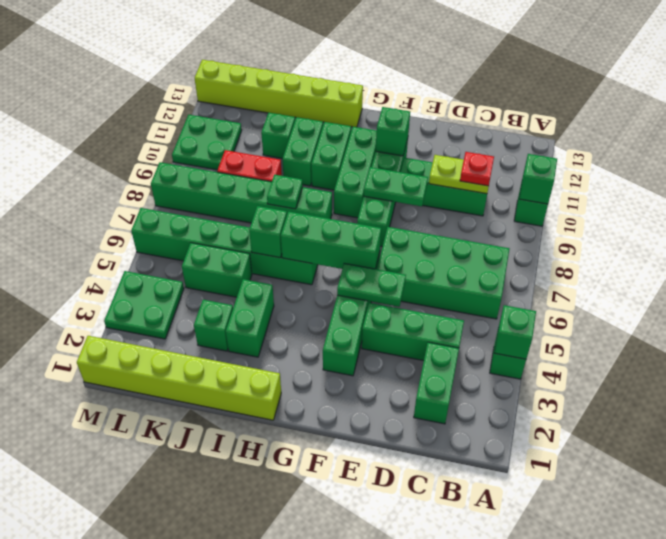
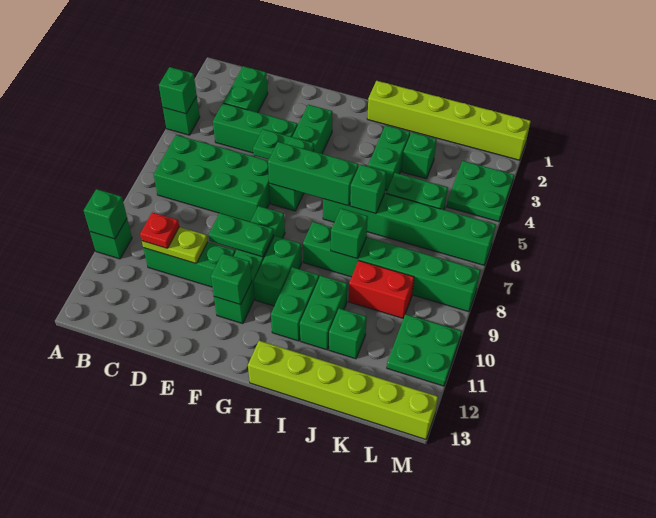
green 1x3 brick [334,127,377,218] -> green 1x2 brick [254,236,302,306]
green 1x1 plate [267,175,303,209] -> green 1x1 brick [331,209,368,259]

